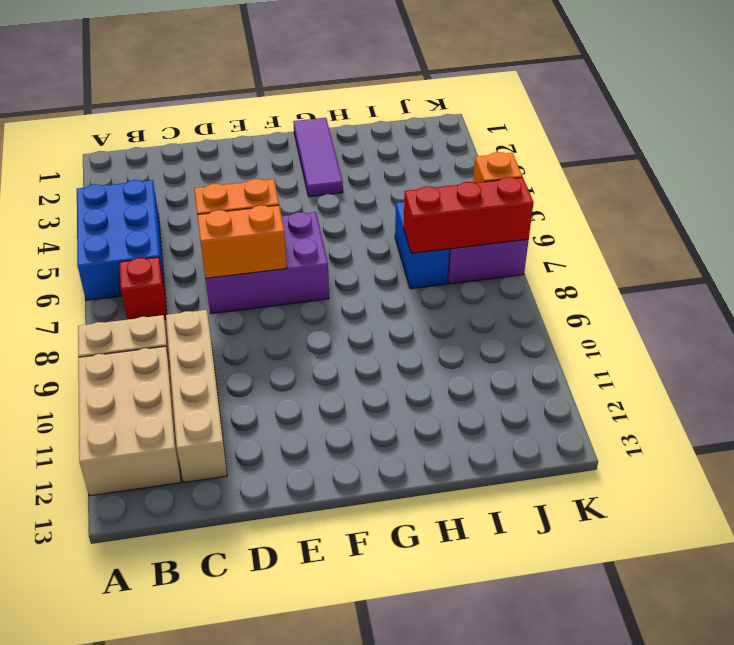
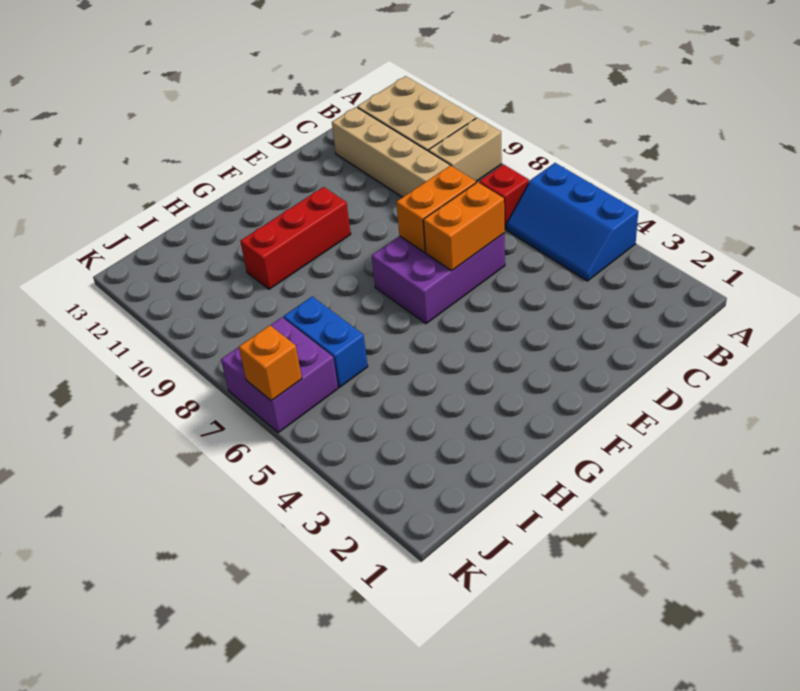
blue 2x3 brick [77,180,165,300] -> blue 2x3 slope [506,163,638,281]
purple 1x3 tile [293,118,343,197] -> none
red 1x3 brick [404,177,534,253] -> red 1x3 brick moved to [240,187,351,289]

